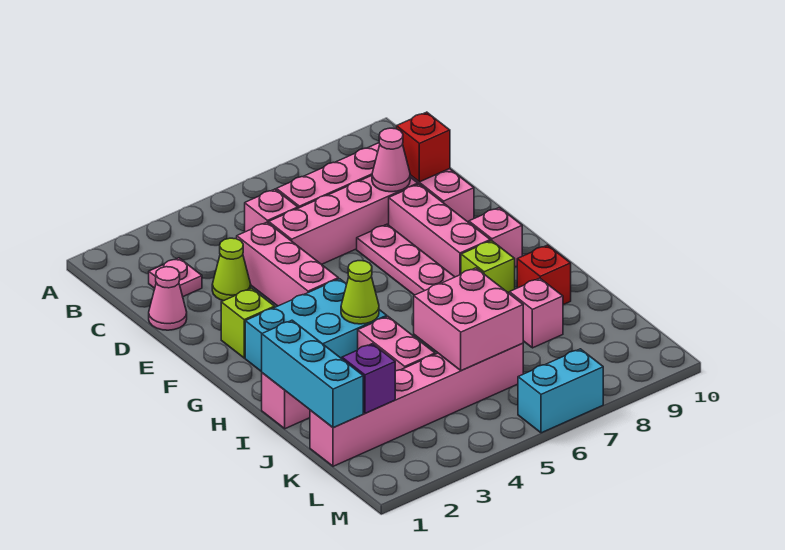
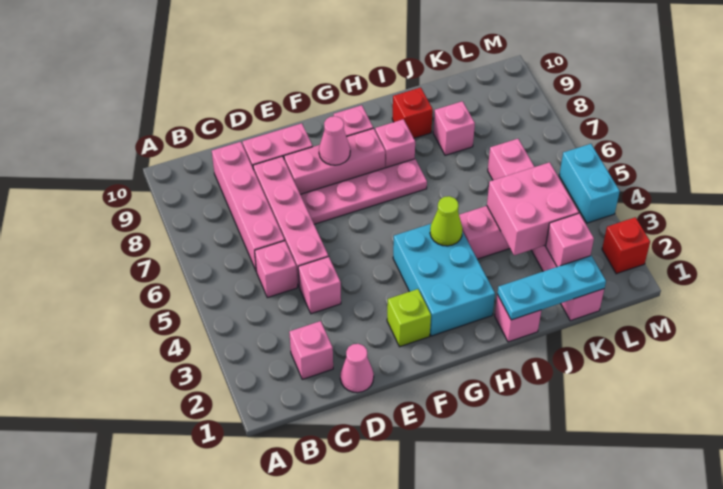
pink 1x1 plate [149,258,202,296] -> pink 1x1 brick [289,321,333,379]
lime 1x1 cone [212,238,251,301] -> none
pink 1x3 brick [237,222,338,306] -> pink 1x1 brick [298,256,341,314]
pink 1x1 cone [372,128,410,192] -> pink 1x1 cone moved to [319,116,350,165]
red 1x1 brick [396,112,450,182] -> red 1x1 brick moved to [602,217,650,274]
lime 1x1 brick [461,241,515,293] -> pink 1x1 brick [375,119,415,168]
cyan 1x3 brick [262,320,363,428] -> cyan 1x3 plate [497,255,606,320]
pink 2x2 brick [414,268,523,370] -> pink 2x2 brick moved to [487,162,579,255]
purple 1x1 brick [342,344,395,413] -> pink 1x1 brick [546,213,594,267]
cyan 1x2 brick [518,349,603,433] -> cyan 1x2 brick moved to [559,144,620,223]

